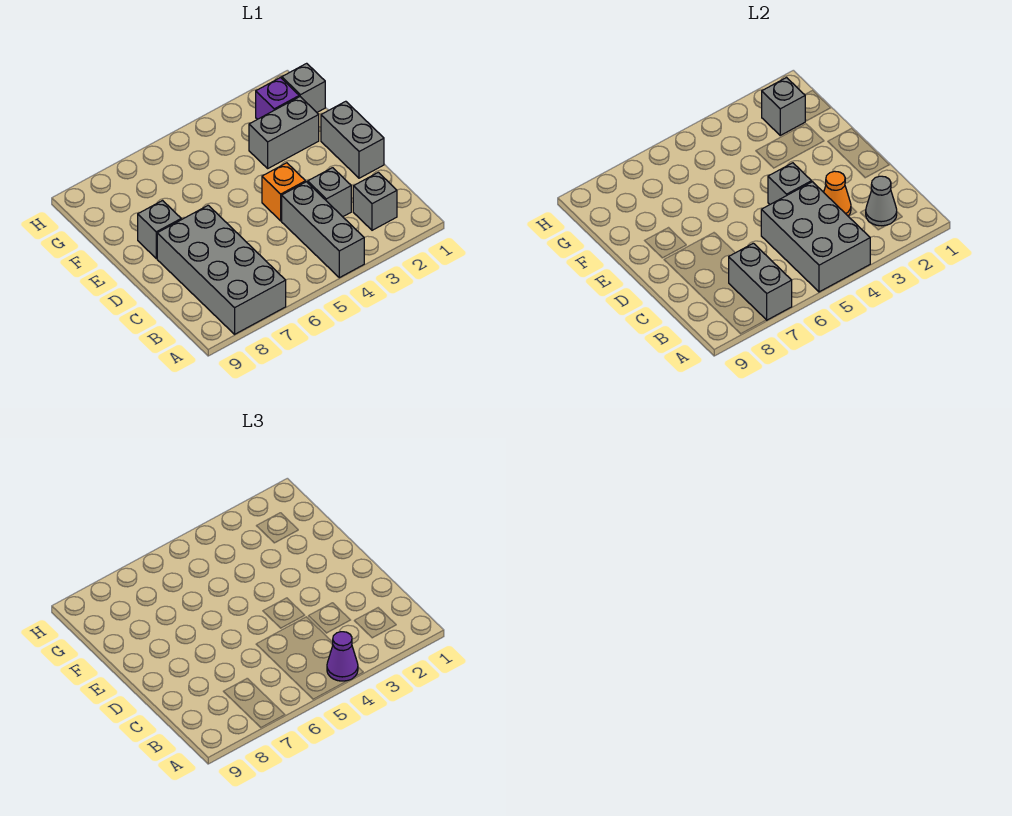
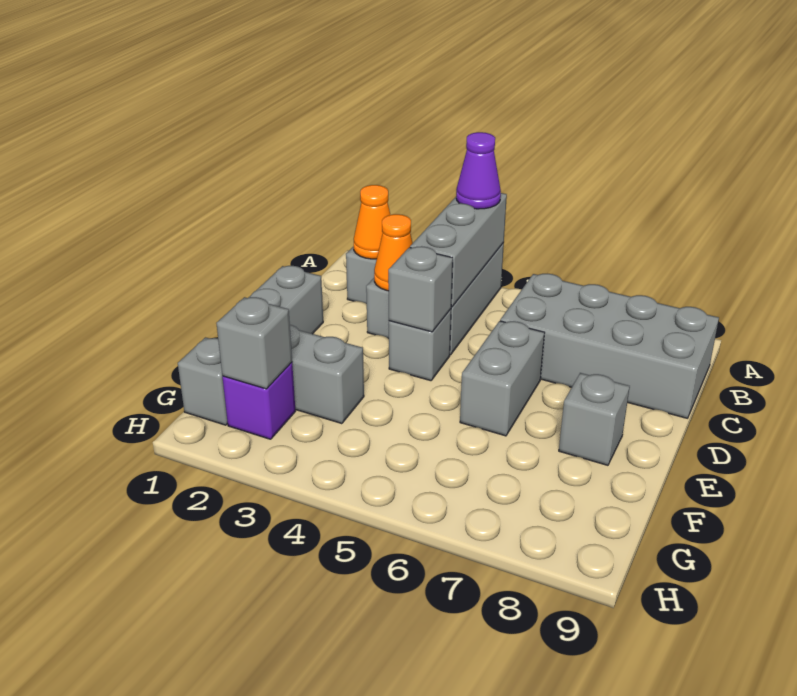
grey 2x3 brick [761,182,870,292] -> grey 1x3 brick [410,193,507,307]
grey 2x4 brick [157,205,286,334] -> grey 2x4 brick turned to [500,274,719,418]
grey 1x2 brick [729,243,792,320] -> grey 1x2 brick moved to [460,321,544,436]
grey 1x1 cone [866,176,897,226] -> orange 1x1 cone [354,185,390,259]
orange 1x1 brick [262,163,306,221] -> grey 1x1 brick [389,309,451,381]

